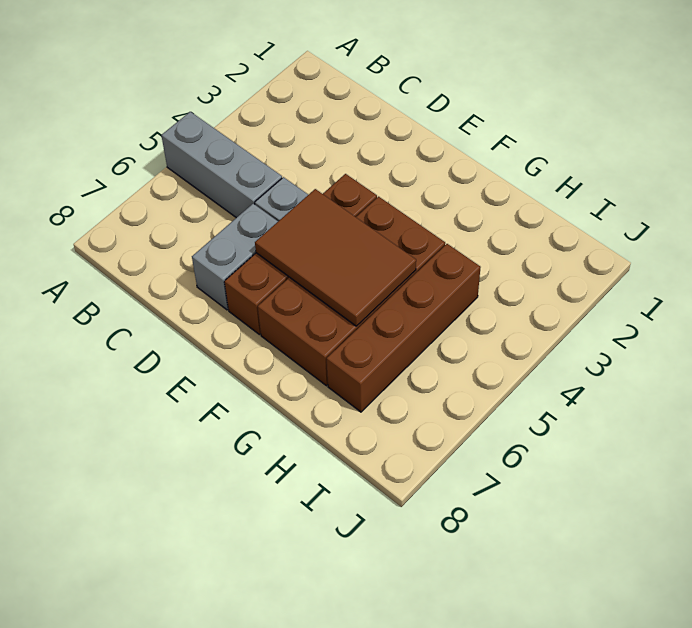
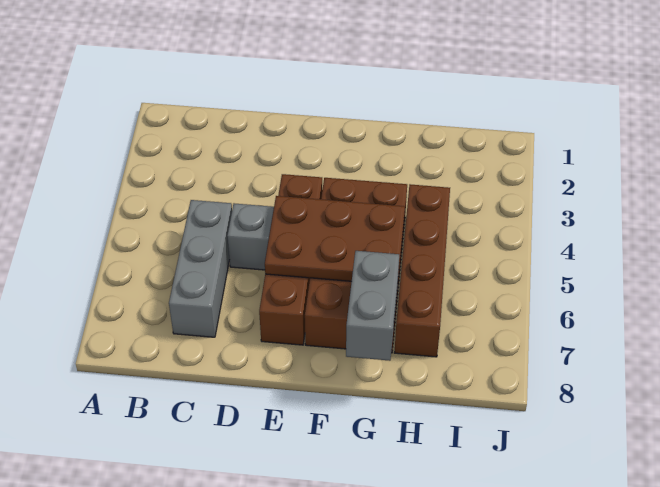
grey 1x3 brick [161,112,282,218] -> grey 1x3 brick turned to [169,200,232,337]
grey 1x2 brick [192,204,278,310] -> grey 1x2 brick moved to [346,251,399,361]
brown 2x3 tile [255,189,416,326] -> brown 2x3 plate [265,196,405,281]

